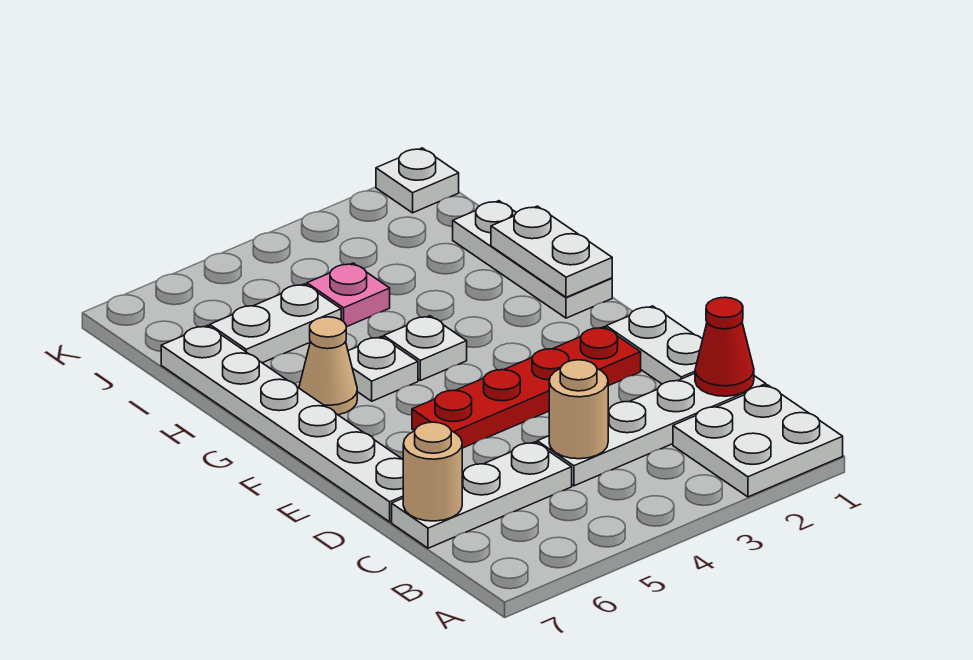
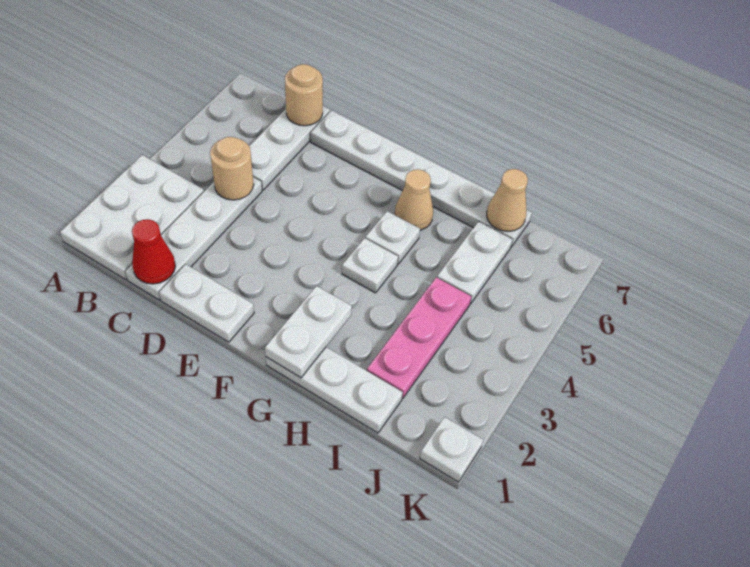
white 2x2 plate [673,385,843,497] -> white 2x3 plate [60,155,204,280]
red 1x4 plate [412,327,641,448] -> none
white 1x2 plate [491,206,612,297] -> white 1x2 plate turned to [265,286,352,378]
pink 1x1 plate [307,263,390,327] -> pink 1x3 plate [367,277,471,399]
none -> tan 1x1 cone [487,169,528,232]

